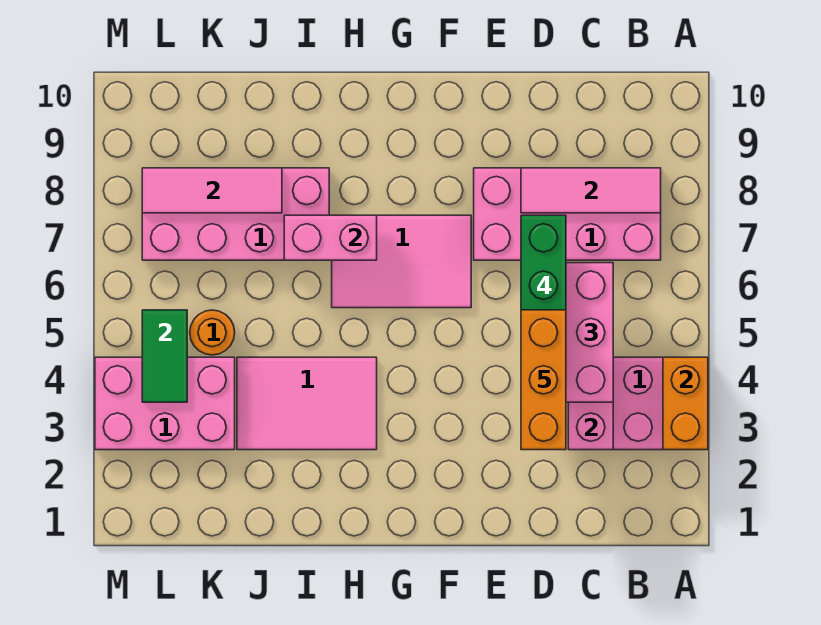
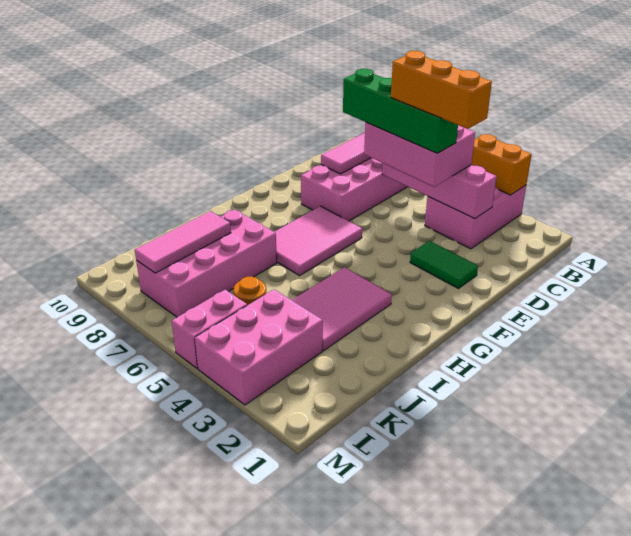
pink 1x2 brick [284,215,377,260] -> pink 1x2 brick moved to [172,290,247,368]
green 1x2 tile [142,310,187,402] -> green 1x2 tile moved to [410,241,478,289]

